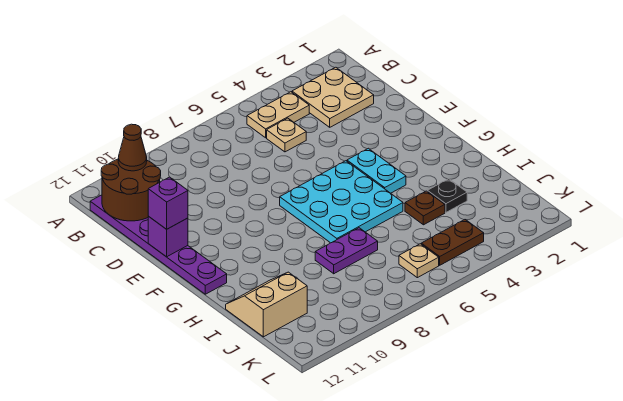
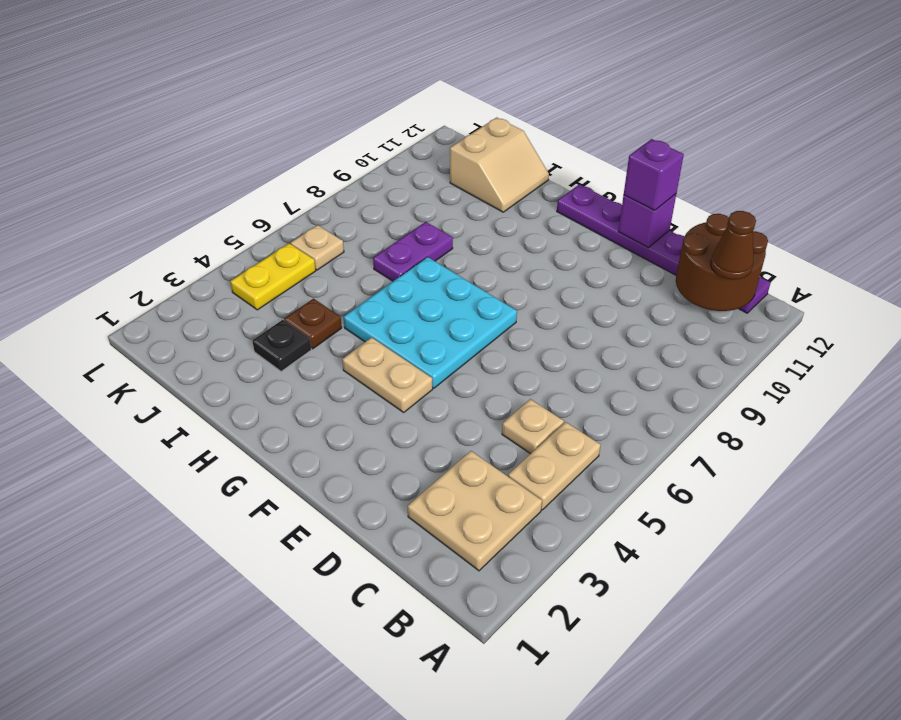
cyan 1x2 plate [347,148,406,193] -> tan 1x2 plate [342,338,433,412]
brown 1x2 plate [421,220,484,265] -> yellow 1x2 plate [230,244,316,310]

